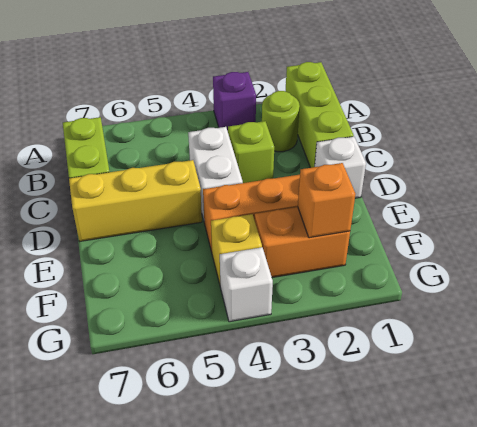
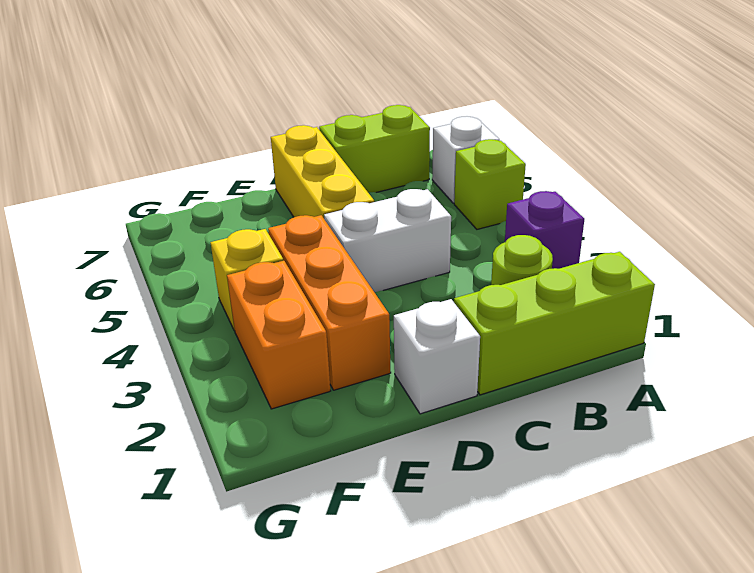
lime 1x1 brick [228,121,274,183] -> lime 1x1 brick moved to [454,139,526,229]
orange 1x1 brick [298,163,355,238] -> none
white 1x1 brick [220,247,273,322] -> white 1x1 brick moved to [432,116,500,203]

